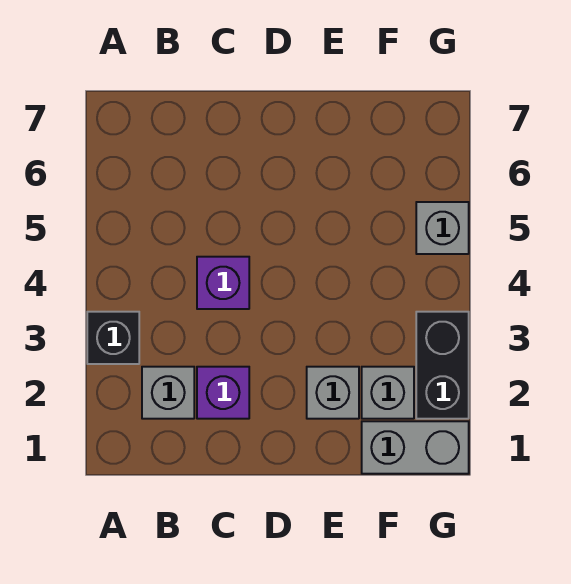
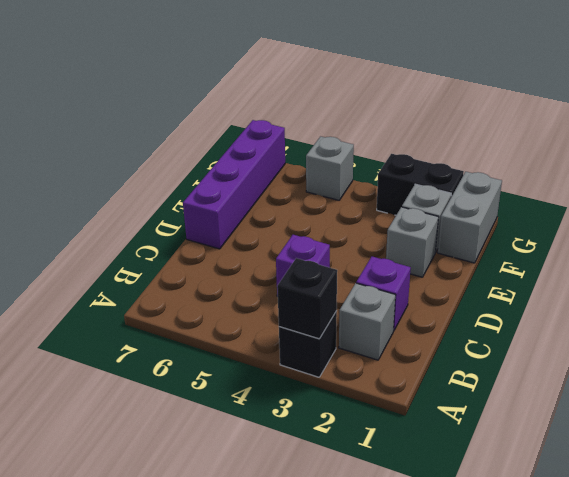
none -> black 1x1 brick [277,258,337,339]
none -> purple 1x4 brick [183,120,285,249]

